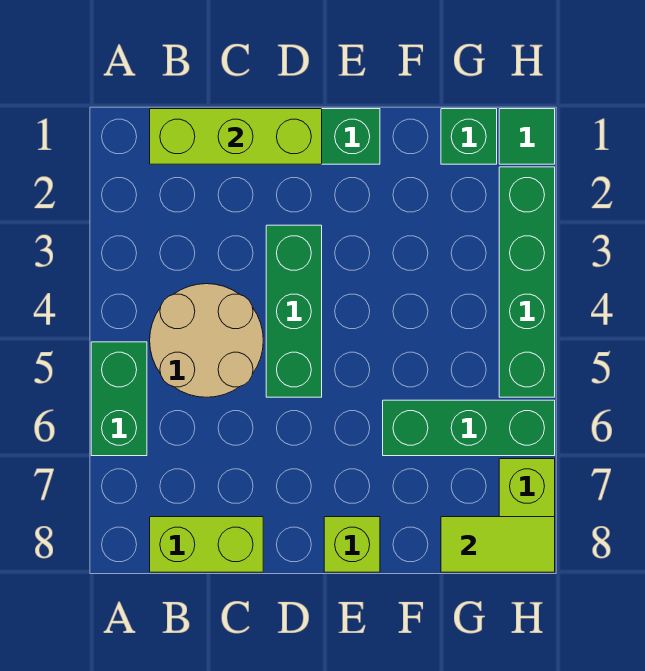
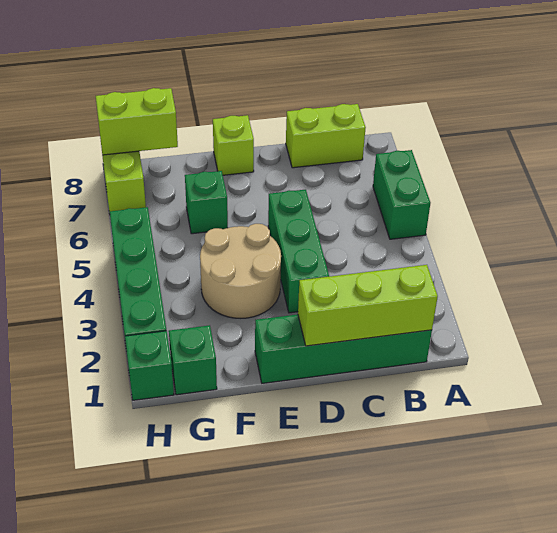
tan 2x2 round brick [150,284,263,397] -> tan 2x2 round brick moved to [200,224,281,318]
green 1x3 brick [383,400,555,456] -> green 1x1 brick [185,171,228,234]
lime 1x2 tile [441,517,555,572] -> lime 1x2 brick [96,88,178,155]
green 1x1 tile [499,109,555,164] -> green 1x1 brick [125,331,174,400]

